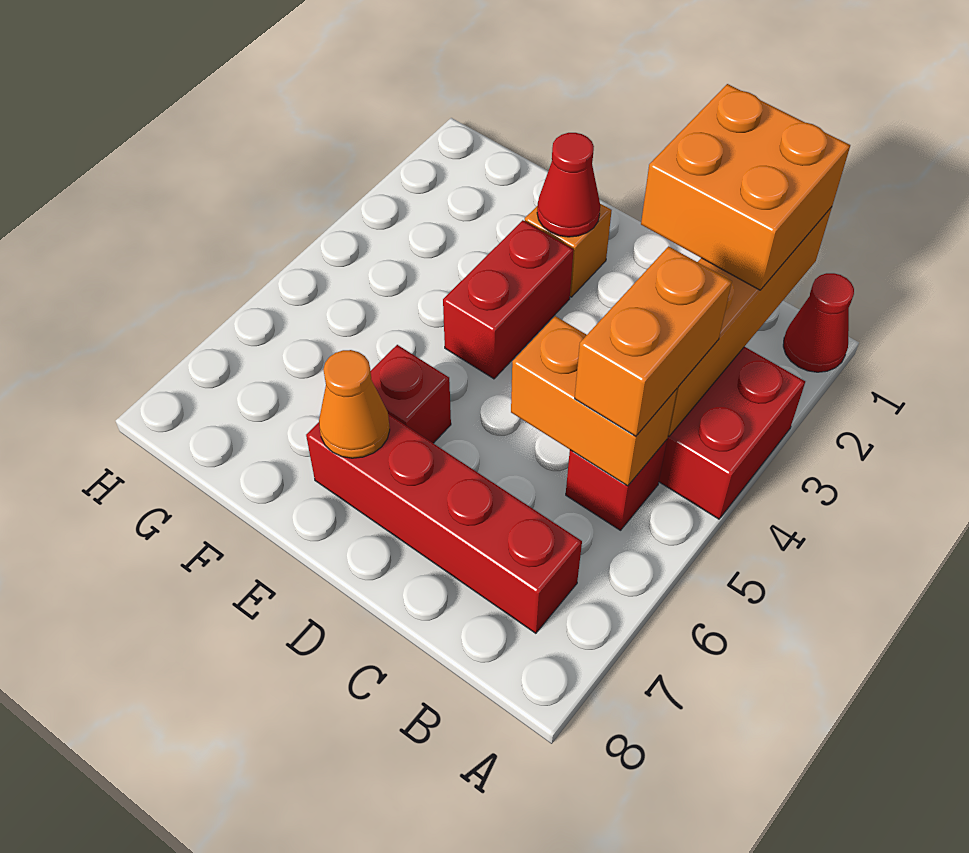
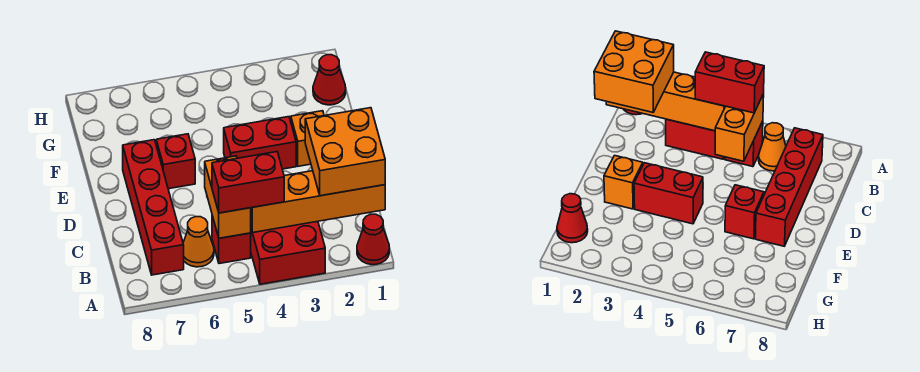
orange 1x2 brick [575,246,732,436] -> red 1x2 brick [212,152,284,213]
red 1x1 cone [537,133,600,237] -> red 1x1 cone moved to [313,55,346,105]
orange 1x1 cone [319,350,390,458] -> orange 1x1 cone moved to [183,217,214,267]

